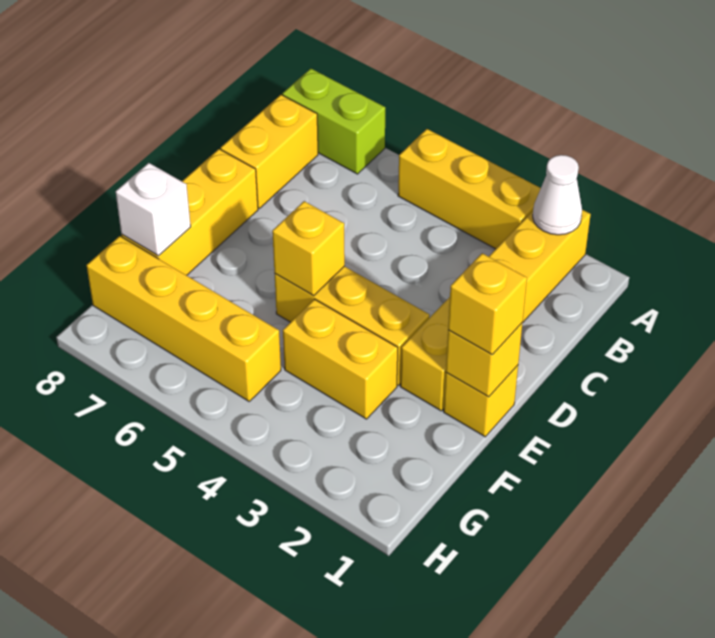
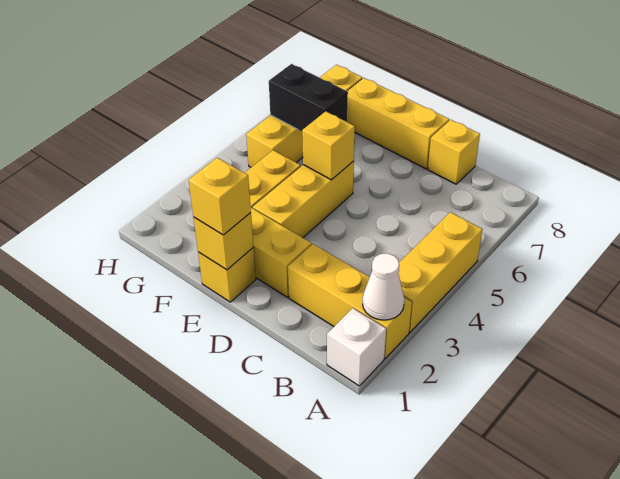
lime 1x2 brick [282,69,385,174] -> none
yellow 1x2 brick [221,95,318,208] -> yellow 1x1 brick [428,120,480,184]
none -> black 1x2 brick [269,64,348,131]
white 1x1 brick [116,163,191,256] -> white 1x1 brick moved to [327,308,386,386]

